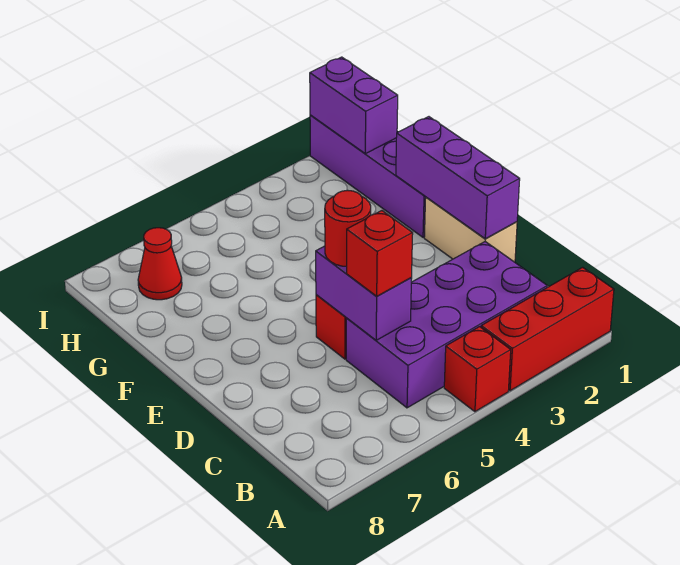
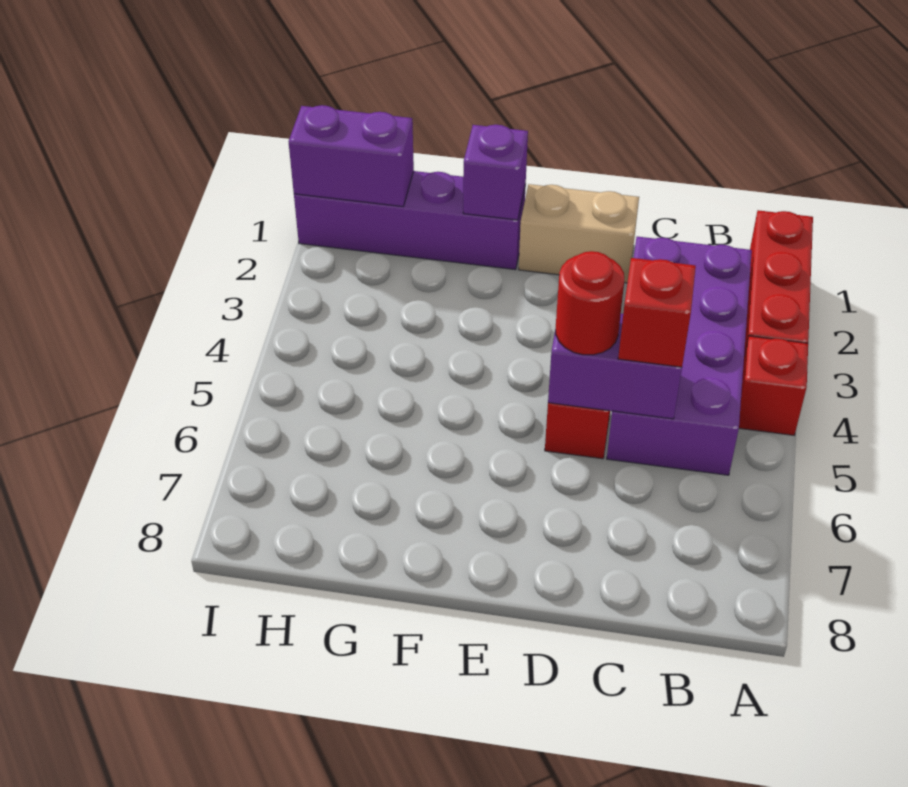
purple 1x3 brick [396,117,520,239] -> purple 1x1 brick [463,125,528,220]
red 1x1 cone [138,228,182,300] -> none

